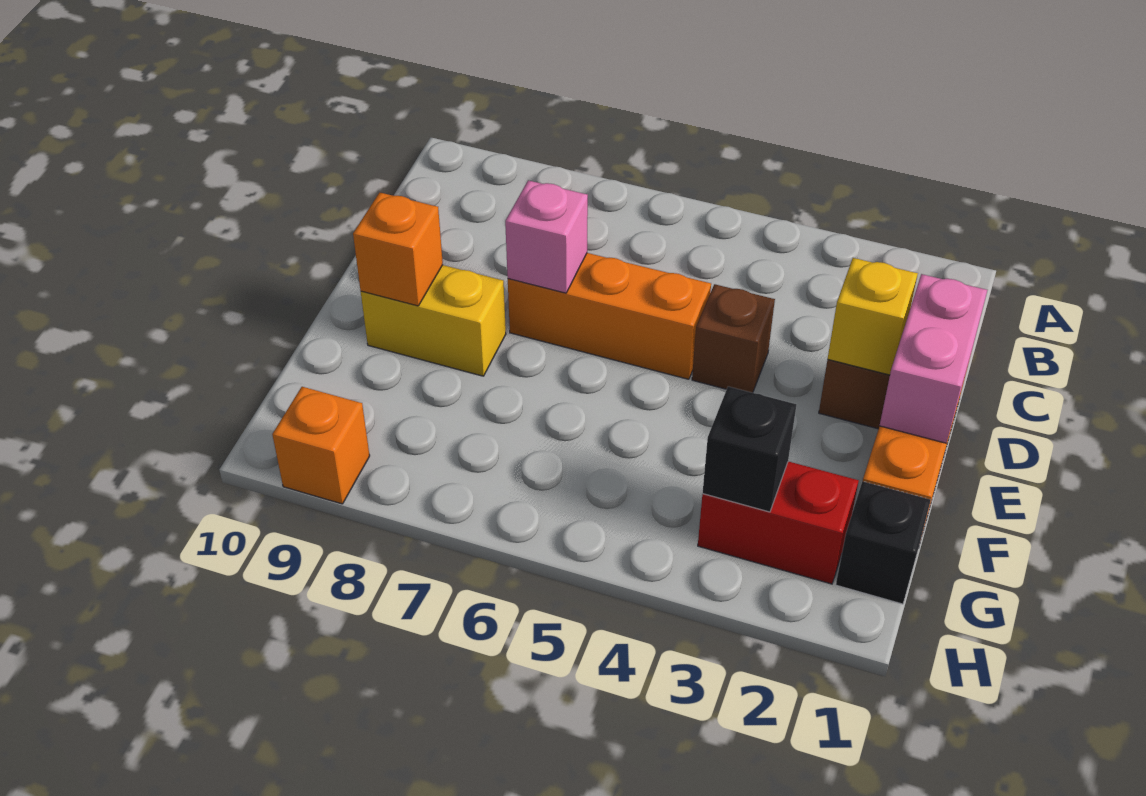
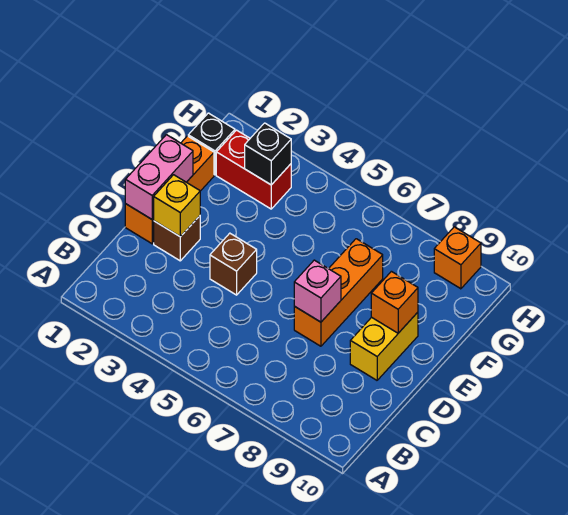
orange 1x3 brick [508,253,711,379] -> orange 1x3 brick turned to [294,239,383,346]
yellow 1x2 brick [361,265,506,376] -> yellow 1x2 brick turned to [350,312,418,380]

